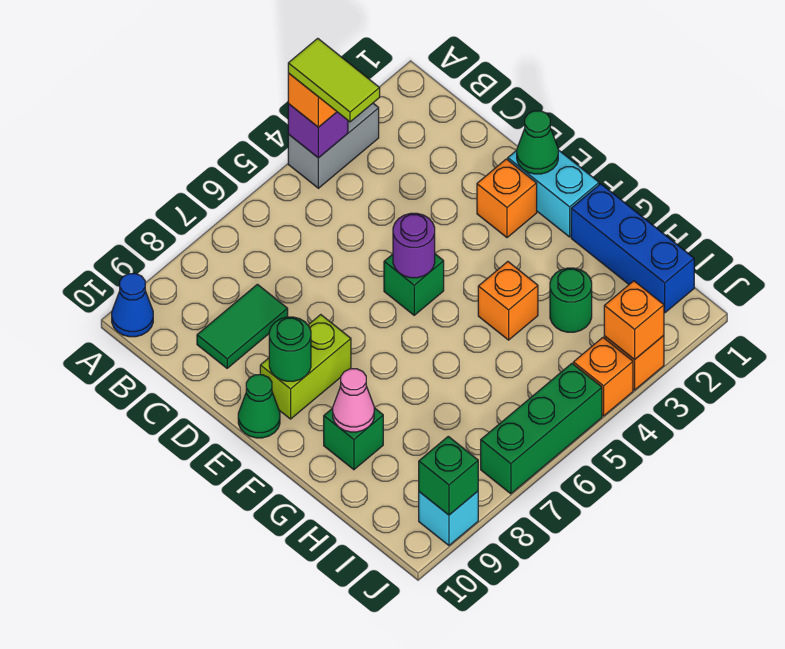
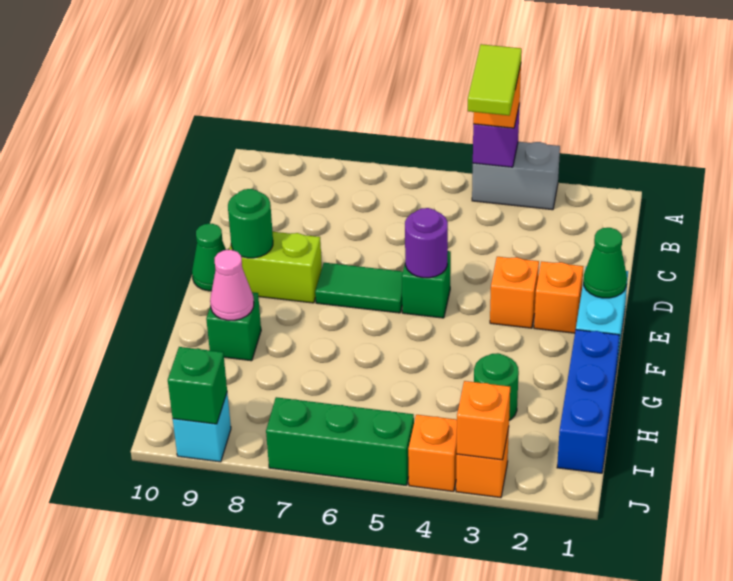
blue 1x1 cone [112,273,153,337] -> none
green 1x2 tile [197,284,288,368] -> green 1x2 tile moved to [315,263,403,313]
orange 1x1 brick [478,262,538,340] -> orange 1x1 brick moved to [490,257,539,328]

